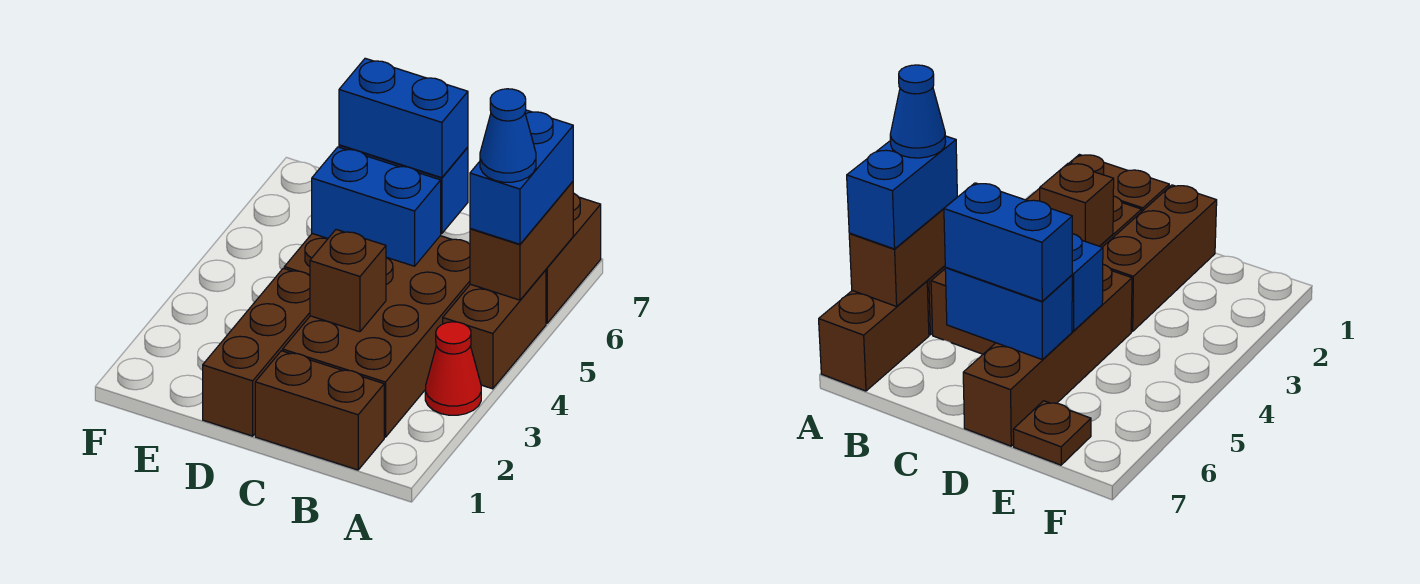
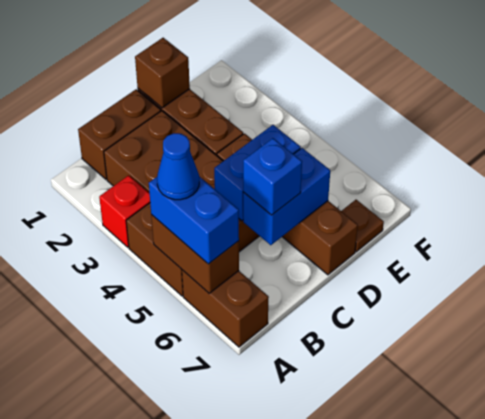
red 1x1 cone [425,322,481,415] -> red 1x1 brick [99,175,150,247]
brown 1x1 brick [310,230,386,332] -> brown 1x1 brick moved to [135,38,190,108]
blue 1x2 brick [339,58,468,178] -> blue 1x1 brick [243,138,302,215]

